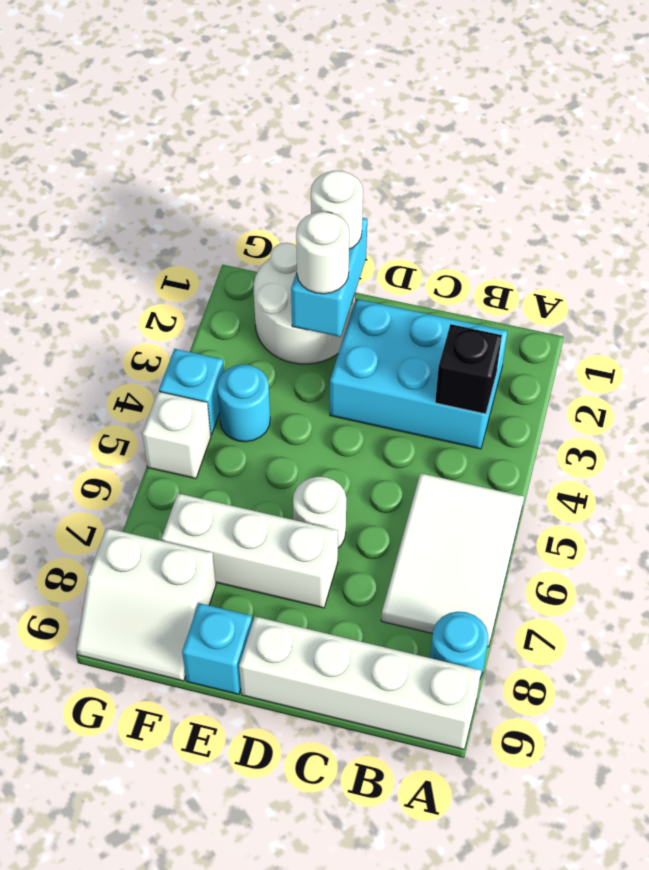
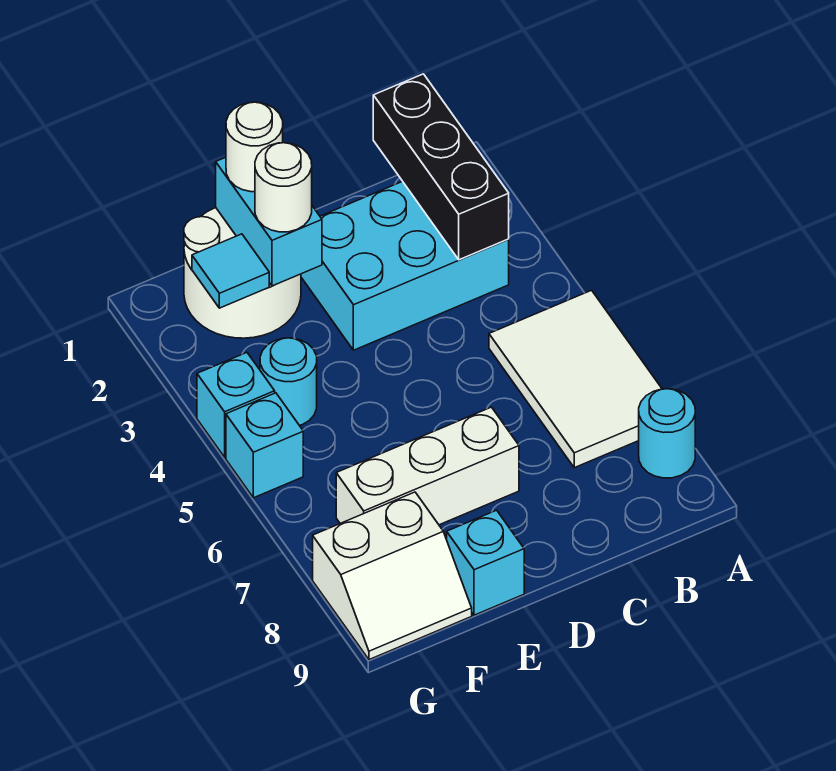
white 1x4 brick [239,617,481,749] -> none
black 1x1 brick [435,324,502,414] -> black 1x3 brick [373,74,509,260]
white 1x1 round brick [293,477,346,548] -> none
none -> cyan 1x1 tile [192,234,269,308]
white 1x1 brick [142,391,211,479] -> cyan 1x1 brick [226,393,303,498]

